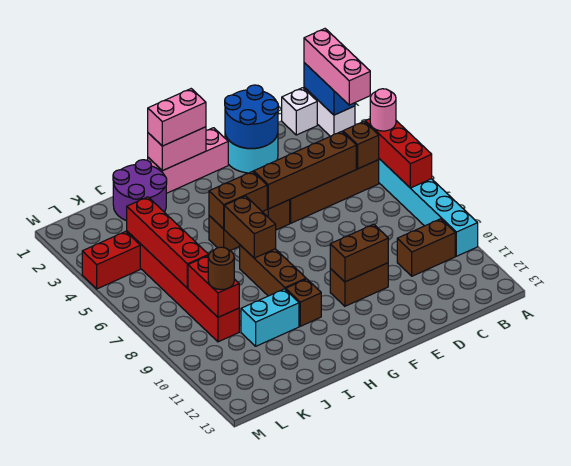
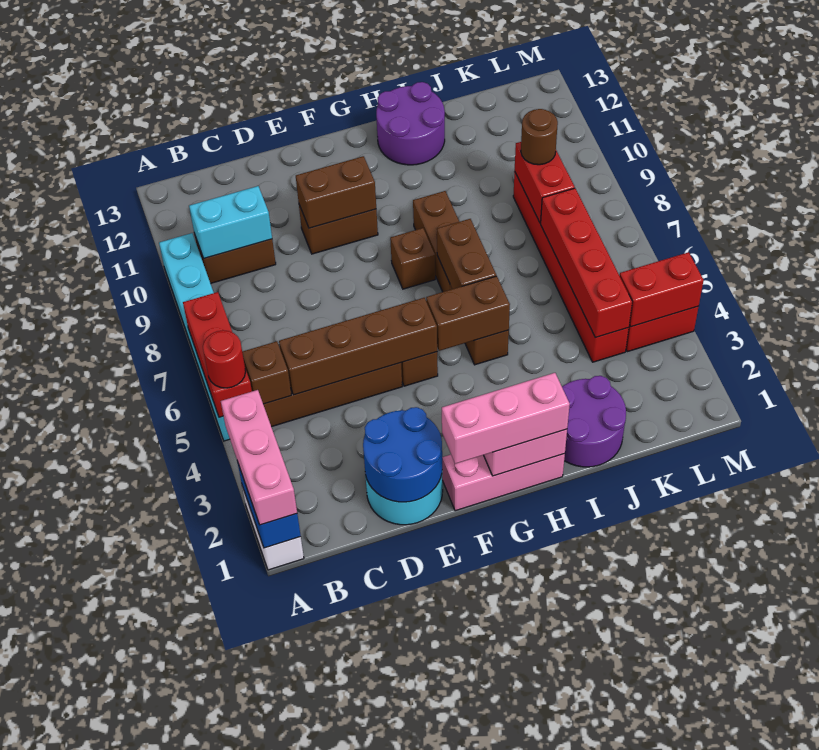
pink 1x1 round brick [370,89,396,131] -> red 1x1 round brick [203,330,246,388]
white 1x1 brick [282,88,317,135] -> none
pink 1x2 brick [148,89,206,146] -> pink 1x3 brick [442,373,570,464]
brown 1x1 brick [286,279,321,326] -> brown 1x1 brick moved to [390,228,435,289]
none -> purple 2x2 round brick [376,82,445,165]
cyan 1x2 brick [241,289,299,346] -> cyan 1x2 brick moved to [189,186,272,259]
none -> red 1x2 brick [620,252,704,327]

